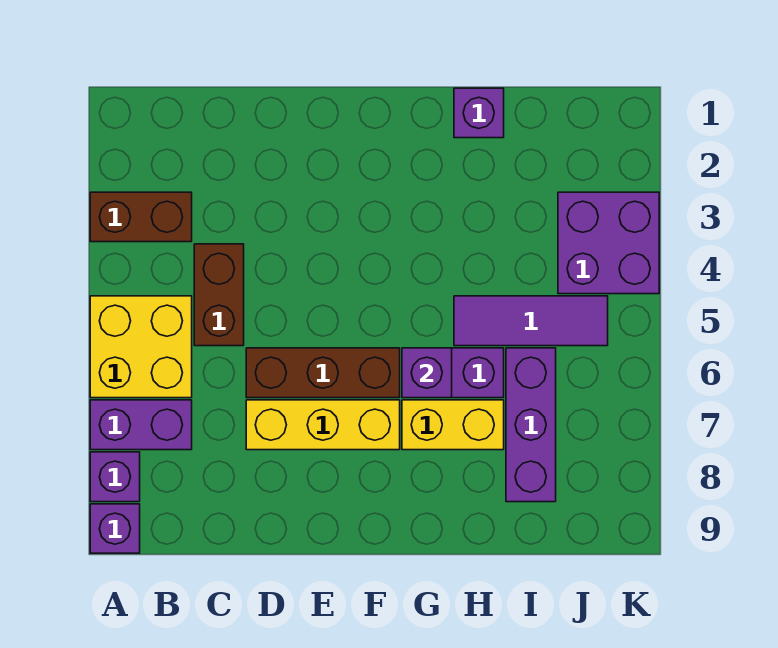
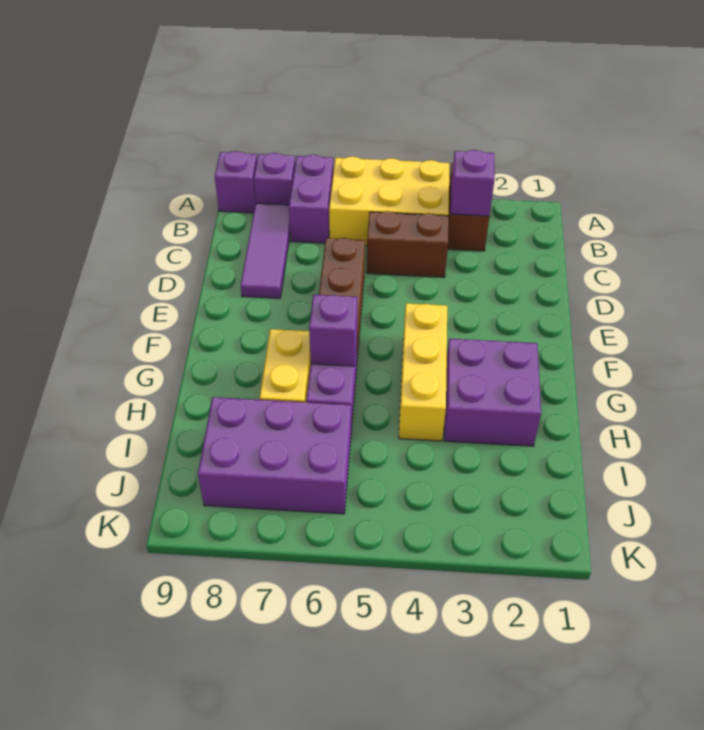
yellow 2x2 brick [90,296,192,398] -> yellow 2x3 brick [329,156,449,245]
yellow 1x3 brick [246,400,400,450] -> yellow 1x3 brick moved to [399,303,447,441]
purple 1x1 brick [454,88,504,138] -> purple 1x1 brick moved to [451,150,495,216]
purple 1x3 tile [454,296,608,346] -> purple 1x3 tile moved to [241,203,290,298]
purple 1x3 brick [506,348,556,502] -> purple 2x3 brick [198,397,351,514]
purple 2x2 brick [558,192,659,294] -> purple 2x2 brick moved to [444,339,541,446]

